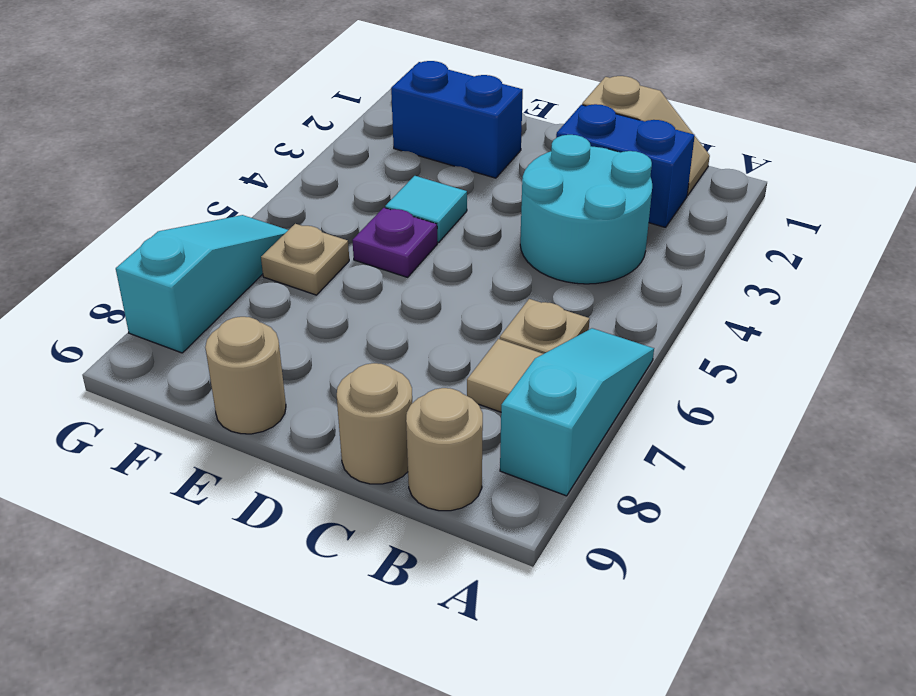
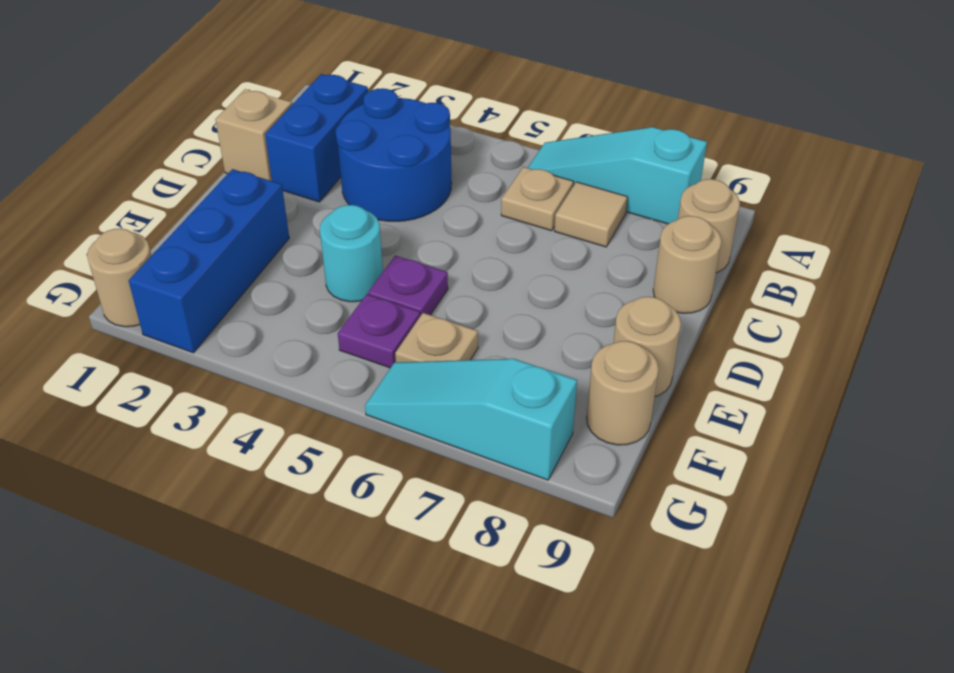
cyan 2x2 round brick [520,135,652,284] -> blue 2x2 round brick [336,88,452,221]
blue 1x2 brick [391,61,523,178] -> blue 1x3 brick [129,169,289,353]
cyan 1x1 tile [385,176,467,242] -> cyan 1x1 round brick [320,205,383,302]
none -> purple 1x1 plate [338,294,420,368]
none -> tan 1x1 round brick [587,341,659,445]
none -> tan 1x1 round brick [87,229,151,327]

